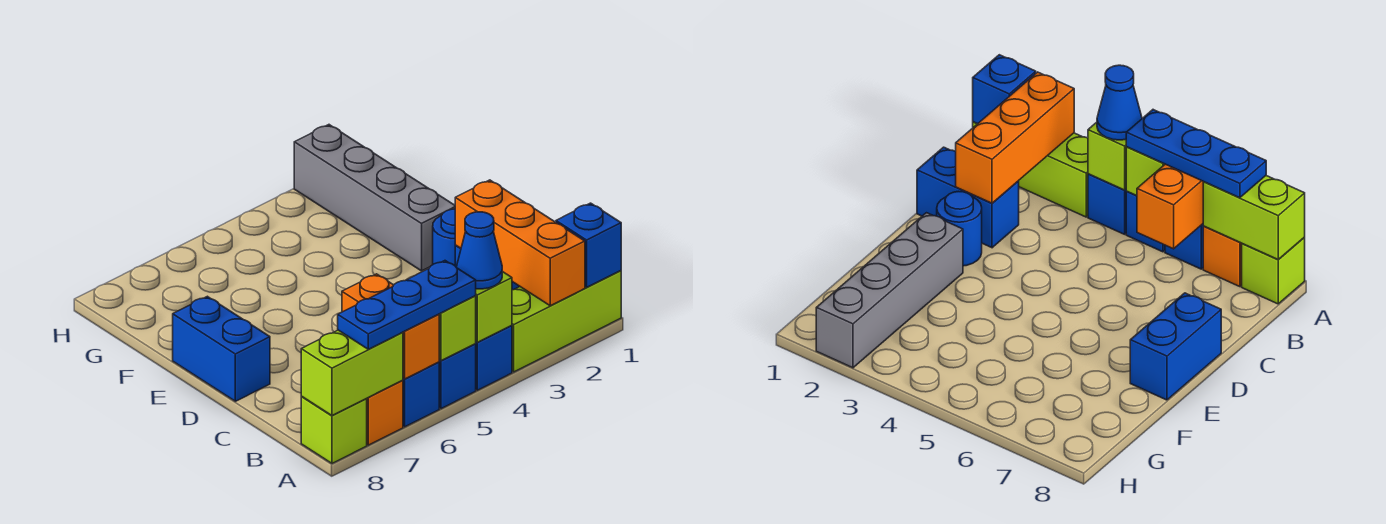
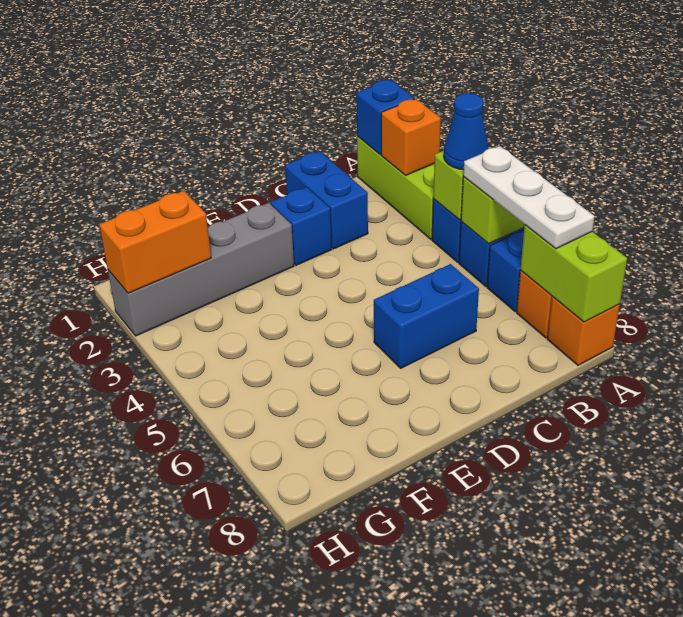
orange 1x3 brick [455,180,585,306] -> orange 1x1 brick [381,99,441,176]
blue 1x3 plate [338,261,476,349] -> white 1x3 plate [463,146,595,249]
orange 1x2 brick [342,274,439,379] -> orange 1x2 brick moved to [99,191,211,293]
lime 1x1 brick [301,396,367,463] -> orange 1x1 brick [547,296,620,365]
blue 1x1 round brick [433,209,455,265] -> blue 1x1 brick [271,187,332,265]
blue 1x2 brick [173,296,270,401] -> blue 1x2 brick moved to [374,264,479,368]

